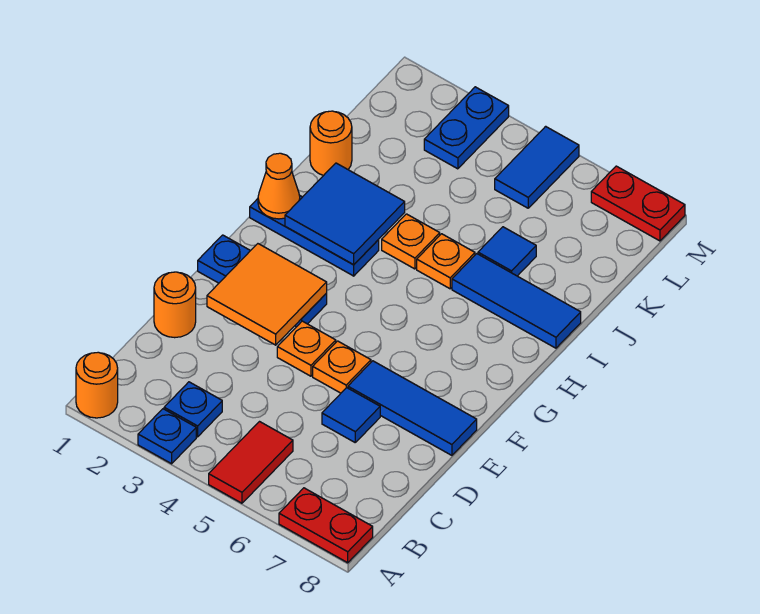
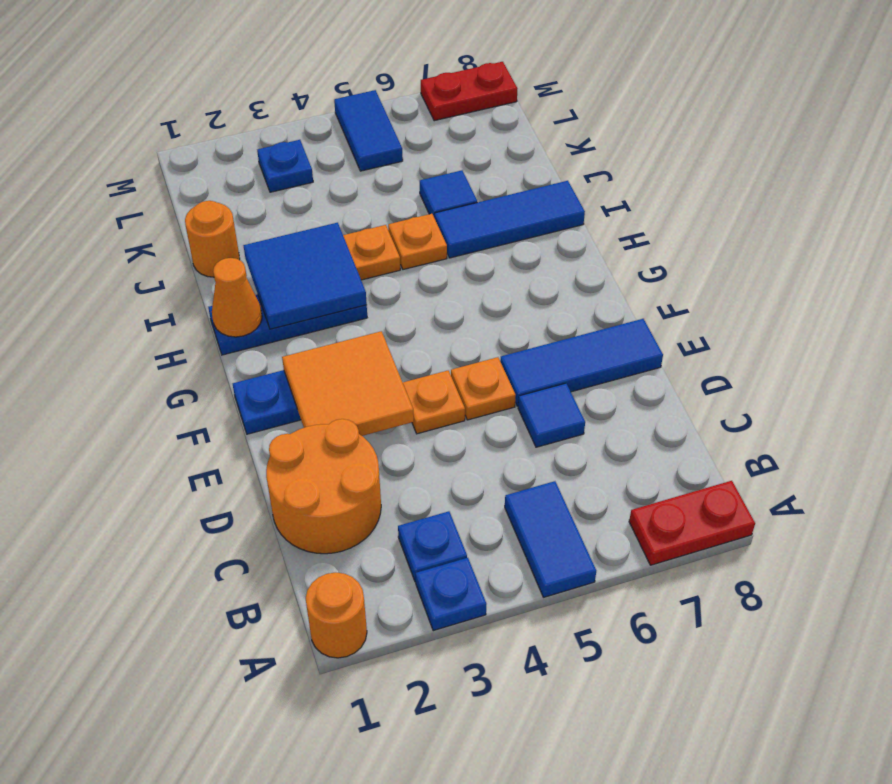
red 1x2 tile [209,422,293,503] -> blue 1x2 tile [505,481,596,597]
orange 1x1 round brick [154,272,196,338] -> orange 2x2 round brick [266,419,381,554]
blue 1x2 plate [424,87,509,169] -> blue 1x1 plate [257,140,313,192]

